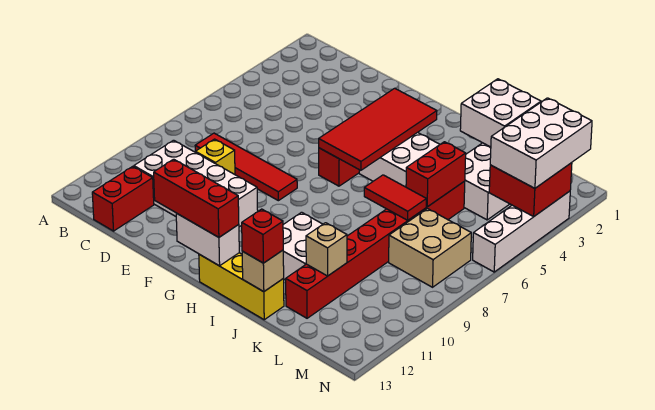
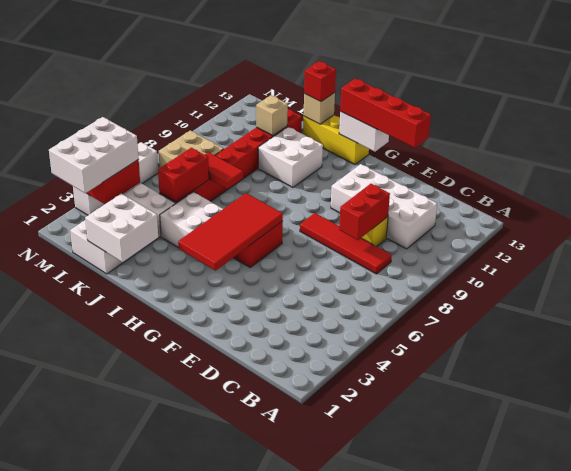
red 1x2 brick [92,166,154,231] -> red 1x2 brick moved to [339,184,390,240]
red 1x3 brick [154,159,239,237] -> red 1x4 brick [340,79,431,148]

